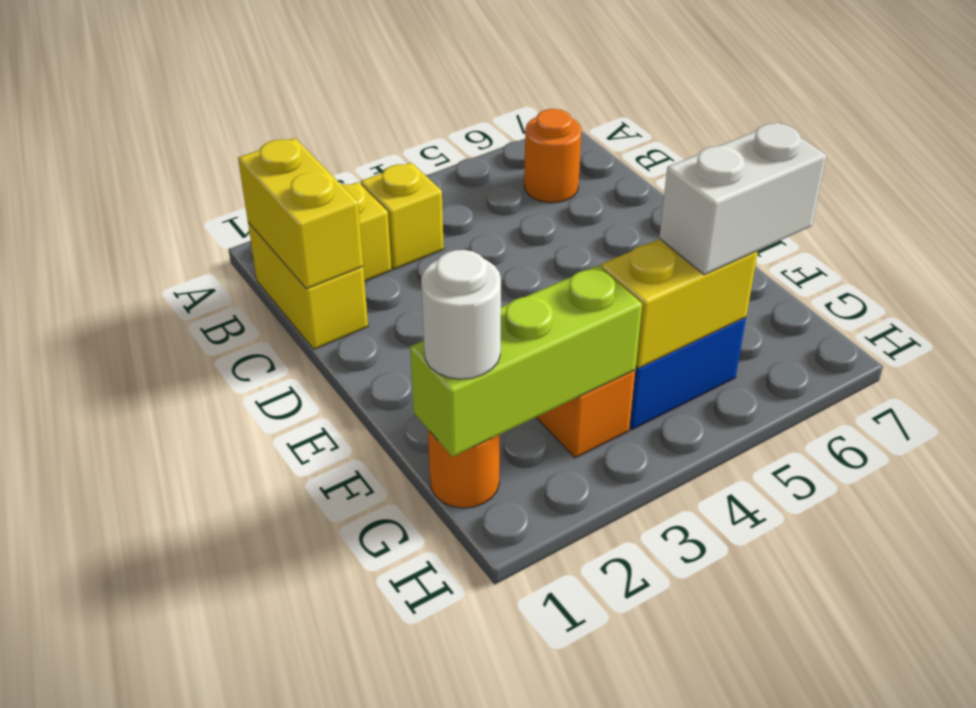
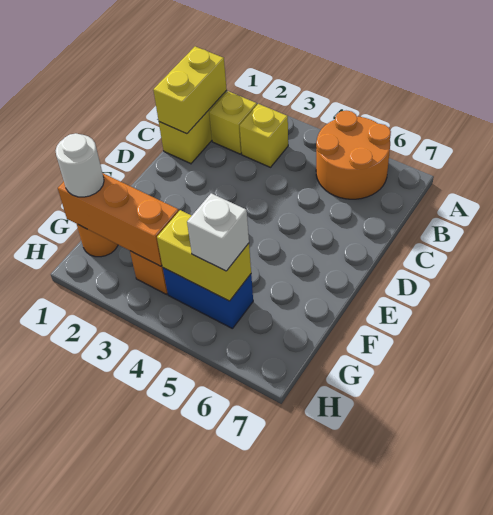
orange 1x1 round brick [524,109,582,203] -> orange 2x2 round brick [316,111,391,199]
lime 1x3 brick [410,265,642,457] -> orange 1x3 brick [58,173,179,266]
white 1x2 brick [659,122,827,275] -> white 1x1 brick [187,193,249,271]

